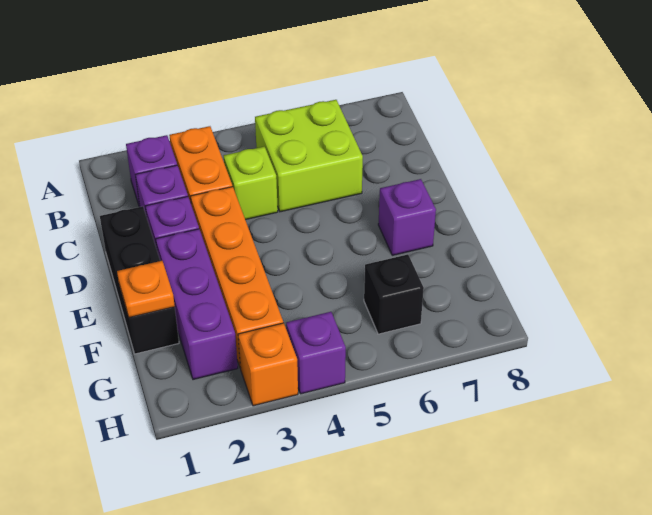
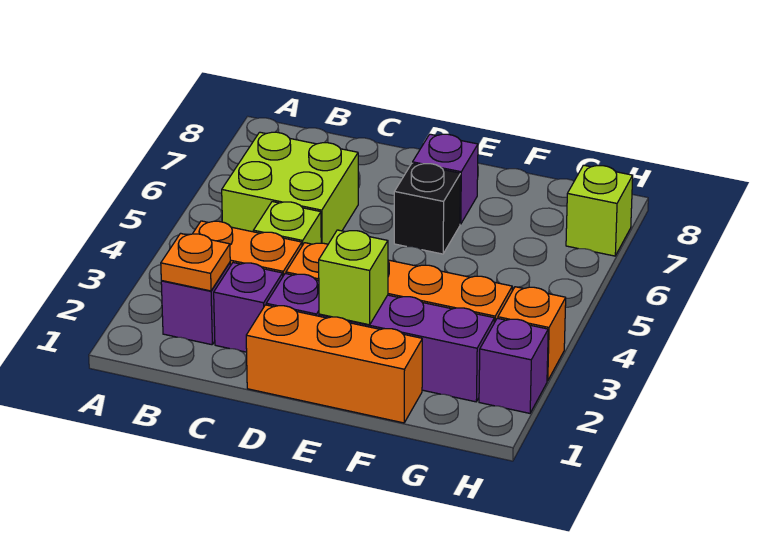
black 1x3 brick [100,206,179,354] -> orange 1x3 brick [246,305,422,423]
none -> lime 1x1 brick [319,230,388,325]
orange 1x1 plate [117,261,175,317] -> orange 1x1 plate moved to [161,233,230,291]
black 1x1 brick [364,254,424,334] -> black 1x1 brick moved to [394,163,461,254]
purple 1x1 brick [286,312,346,394] -> purple 1x1 brick moved to [479,318,548,413]
none -> lime 1x1 brick [566,165,633,256]

